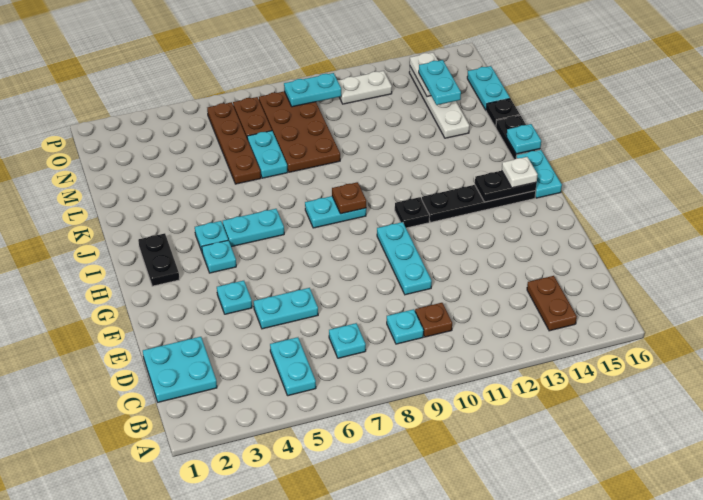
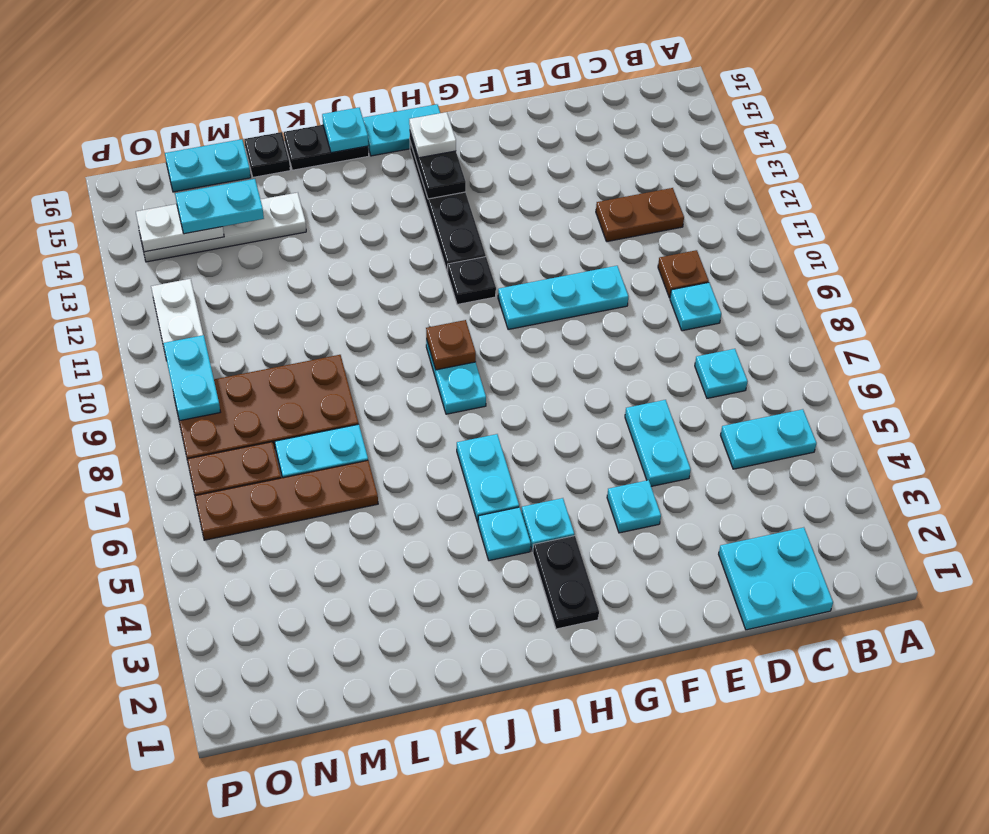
brown 1x2 plate [527,276,577,331] -> brown 1x2 plate moved to [596,188,684,242]
black 1x2 plate [138,233,179,286] -> black 1x2 plate turned to [533,536,599,629]

